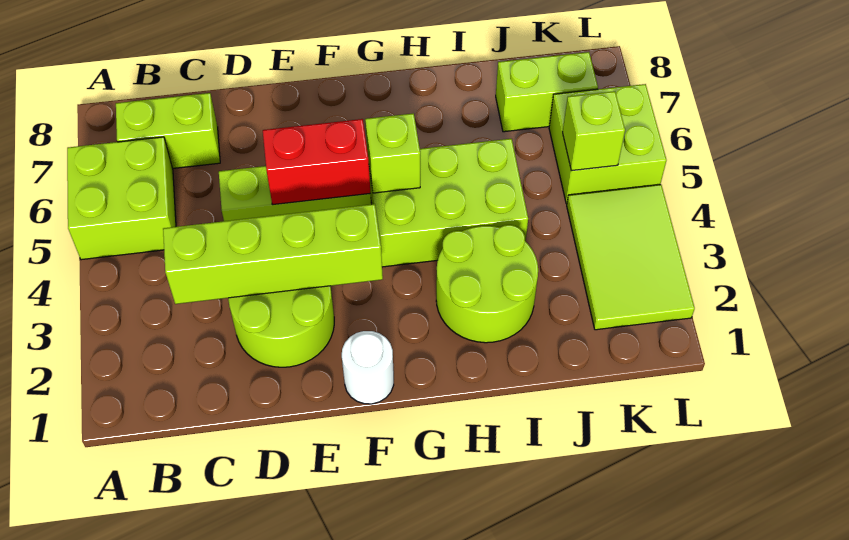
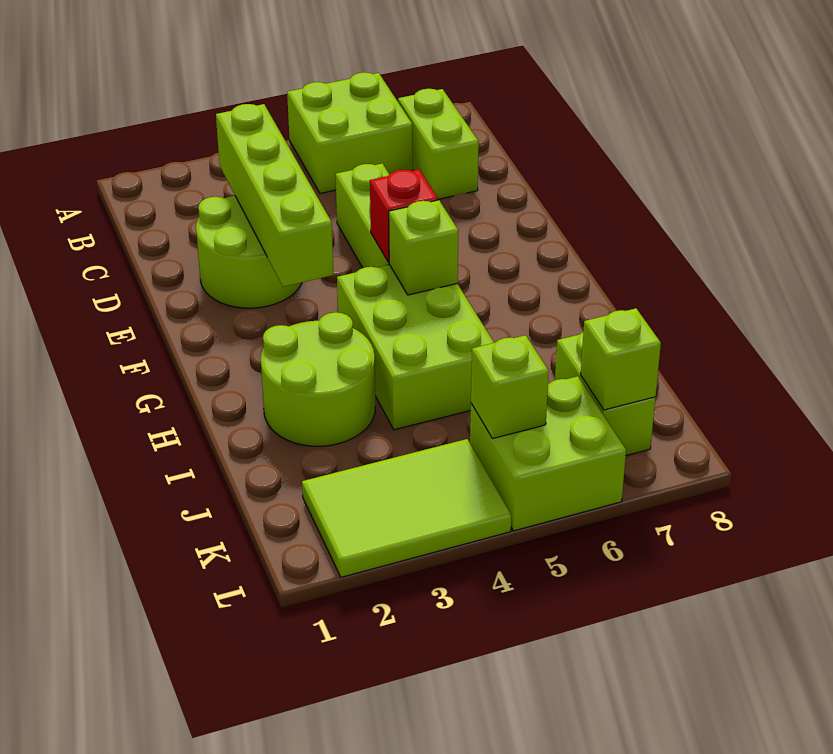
red 1x2 brick [263,119,370,205] -> red 1x1 brick [370,169,438,263]
white 1x1 round brick [342,331,394,404] -> none
none -> lime 1x1 brick [581,308,661,410]

